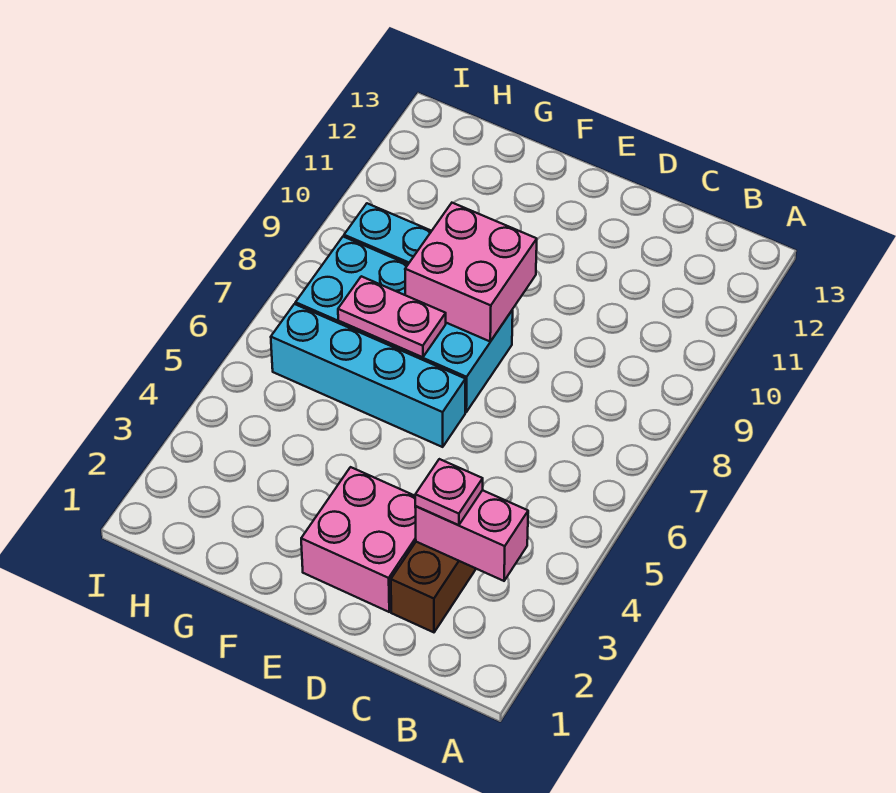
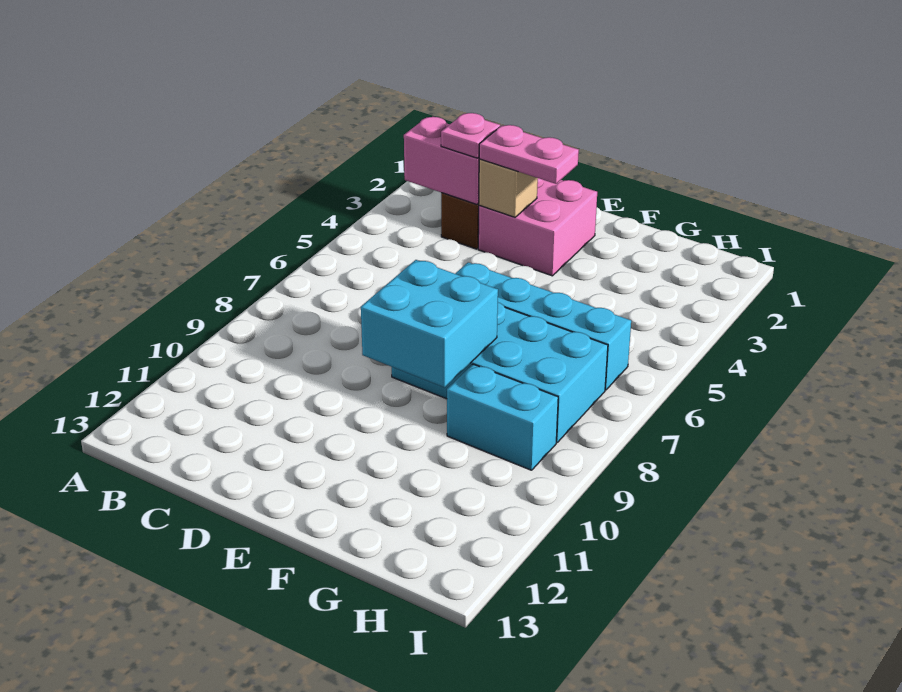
none -> tan 1x1 brick [479,159,538,217]
pink 2x2 brick [405,203,537,341] -> cyan 2x2 brick [361,260,498,387]
pink 1x2 plate [338,276,446,357] -> pink 1x2 plate moved to [479,125,579,184]

